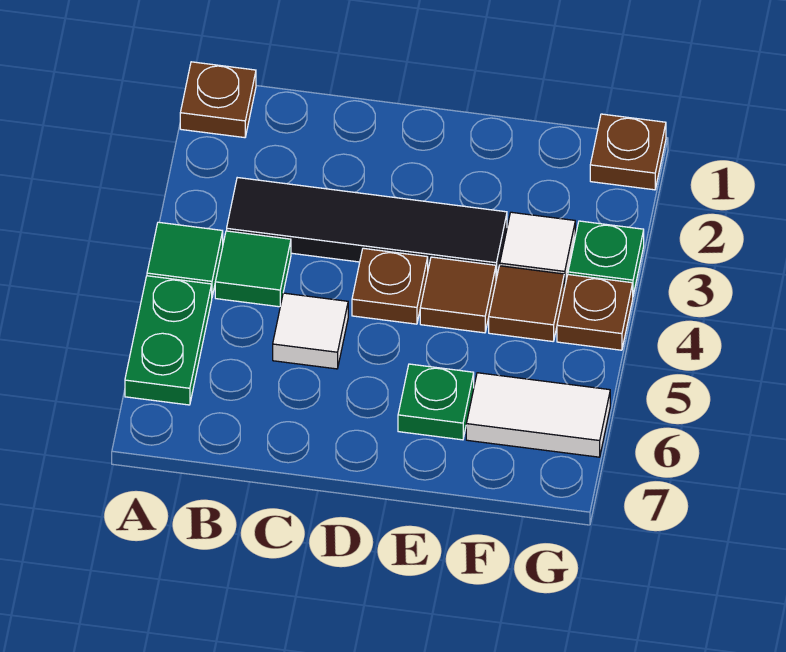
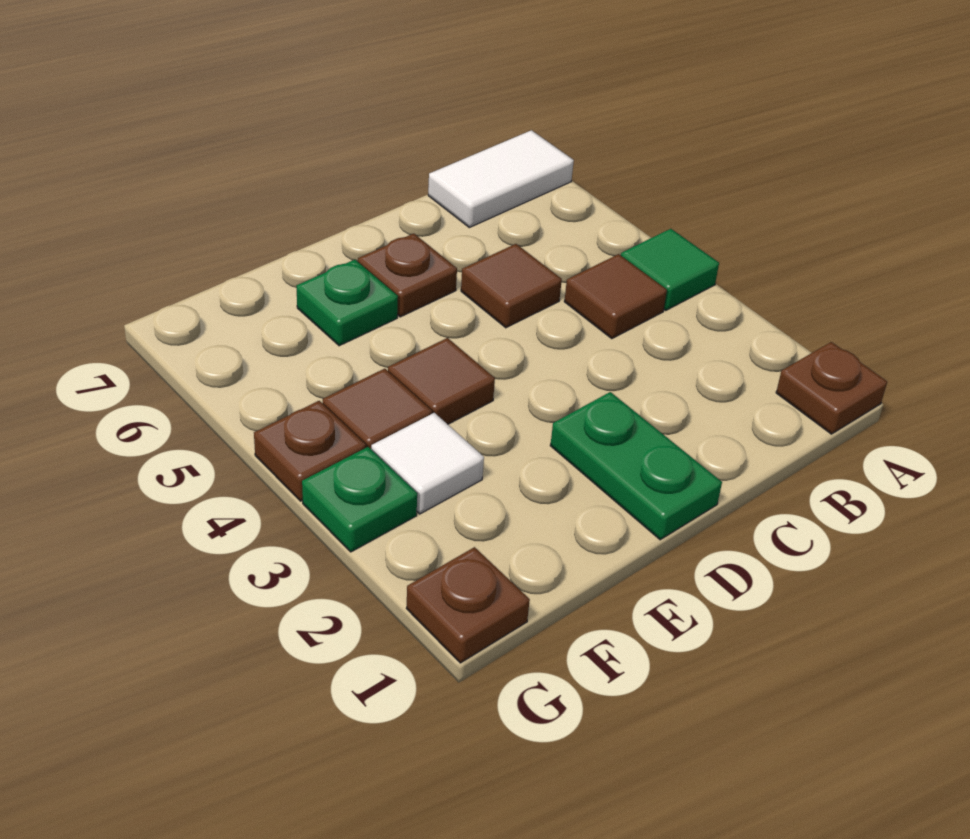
green 1x2 plate [125,276,212,405] -> green 1x2 plate moved to [550,392,722,540]
black 1x4 tile [227,178,507,279] -> none
green 1x1 tile [215,231,291,307] -> brown 1x1 tile [564,254,667,339]
white 1x1 tile [273,293,348,369] -> brown 1x1 tile [461,244,562,328]
brown 1x1 plate [352,248,428,324] -> brown 1x1 plate moved to [358,233,457,317]
white 1x2 tile [466,373,610,457] -> white 1x2 tile moved to [428,130,574,228]

